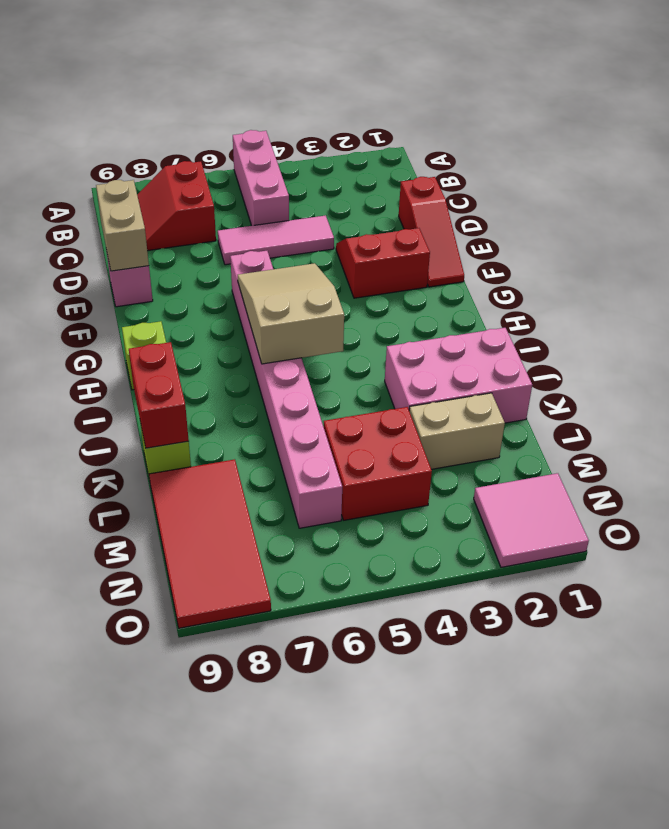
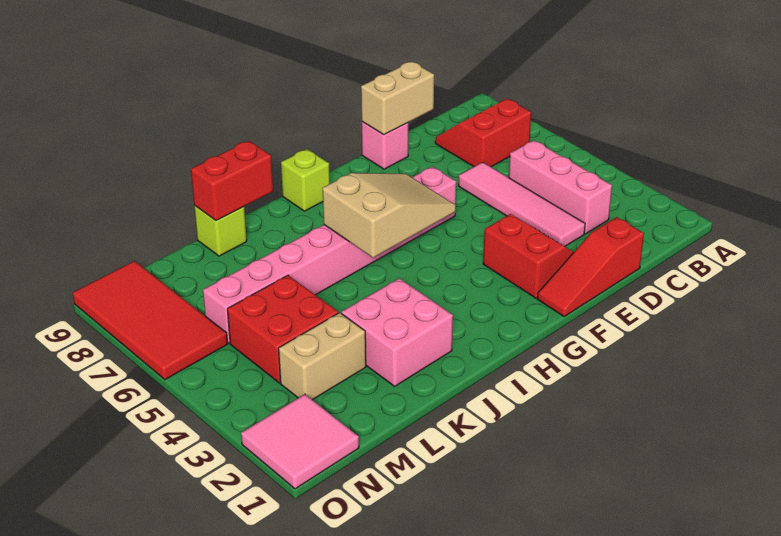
pink 1x3 brick [233,130,289,226] -> pink 1x3 brick turned to [509,140,612,234]
pink 1x3 tile [218,215,334,265] -> pink 1x4 tile [458,162,585,247]
pink 2x3 brick [385,328,532,423] -> pink 2x2 brick [341,278,453,386]
tan 1x2 brick [409,393,505,469] -> tan 1x2 brick turned to [279,313,366,400]
red 2x4 tile [149,459,271,628] -> red 2x4 tile turned to [73,261,228,380]

